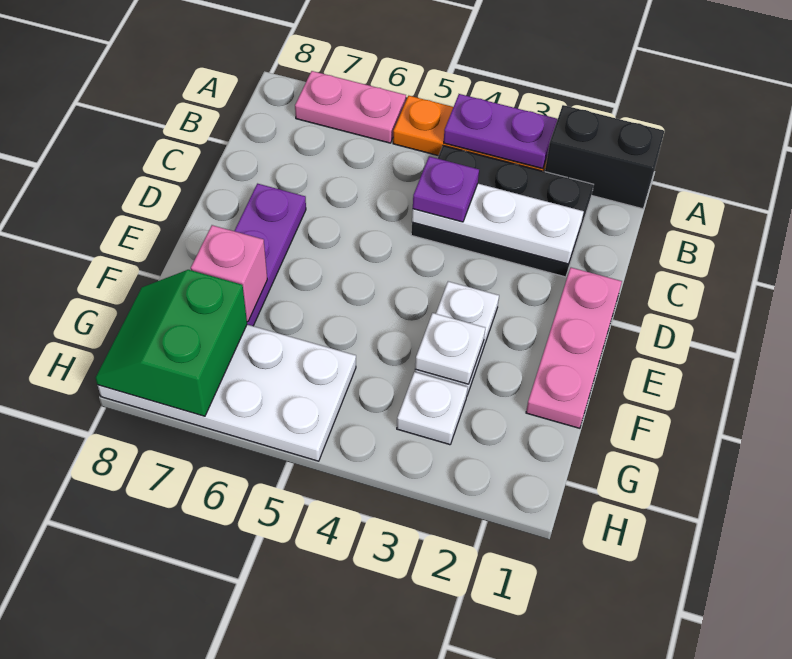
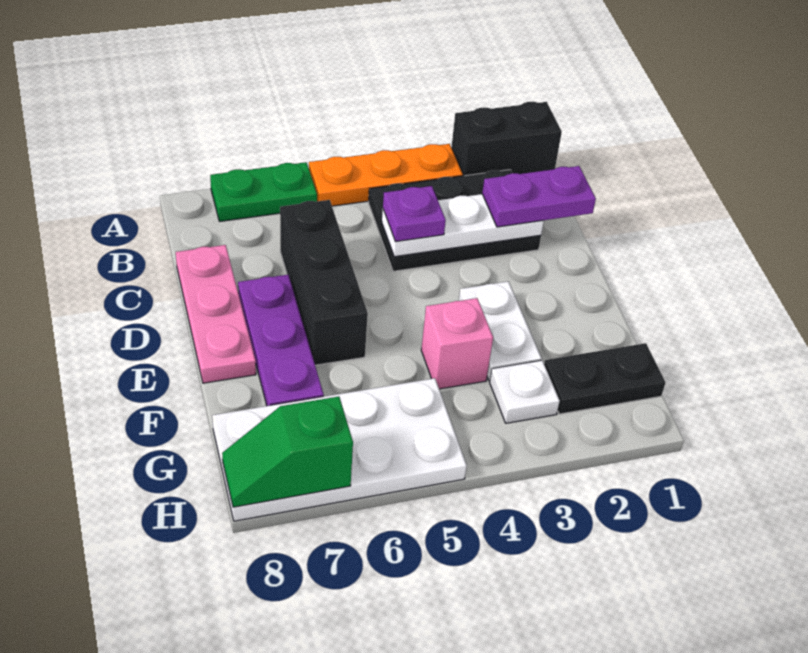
purple 1x2 plate [444,94,557,169] -> purple 1x2 plate moved to [482,166,596,227]
pink 1x2 plate [295,71,406,143] -> green 1x2 plate [210,162,317,221]
none -> black 1x3 brick [280,200,368,365]
pink 1x3 plate [526,268,622,428] -> pink 1x3 plate moved to [176,245,256,383]
white 1x1 plate [415,313,485,384] -> none
pink 1x1 brick [191,225,267,322] -> pink 1x1 brick moved to [421,298,493,389]
none -> black 1x2 plate [544,343,665,414]
green 2x2 slope [96,270,247,416] -> green 1x2 slope [222,396,353,507]

